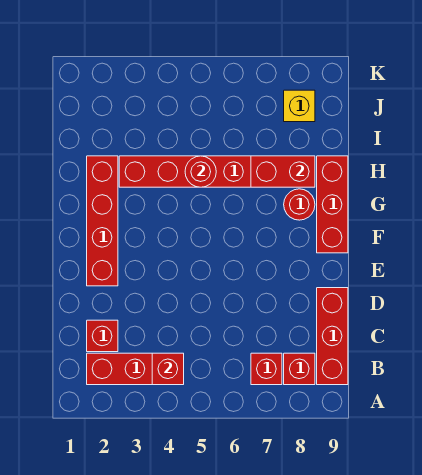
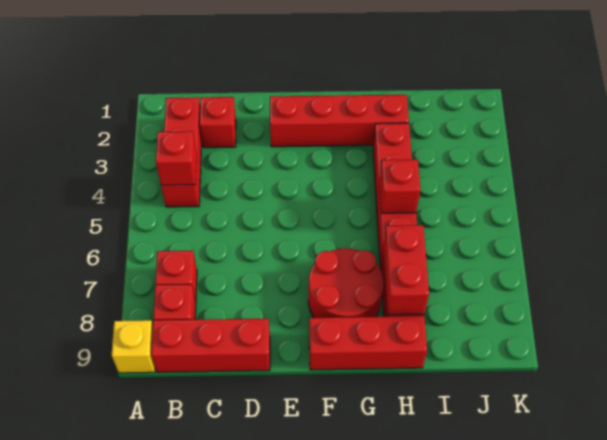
red 1x1 round brick [284,189,315,220] -> red 2x2 round brick [308,248,383,318]
red 1x1 round brick [185,156,216,187] -> red 1x1 brick [379,159,420,213]
yellow 1x1 brick [284,90,315,122] -> yellow 1x1 brick moved to [112,320,155,373]

